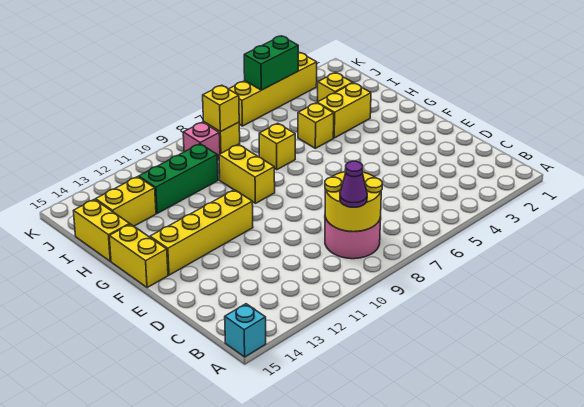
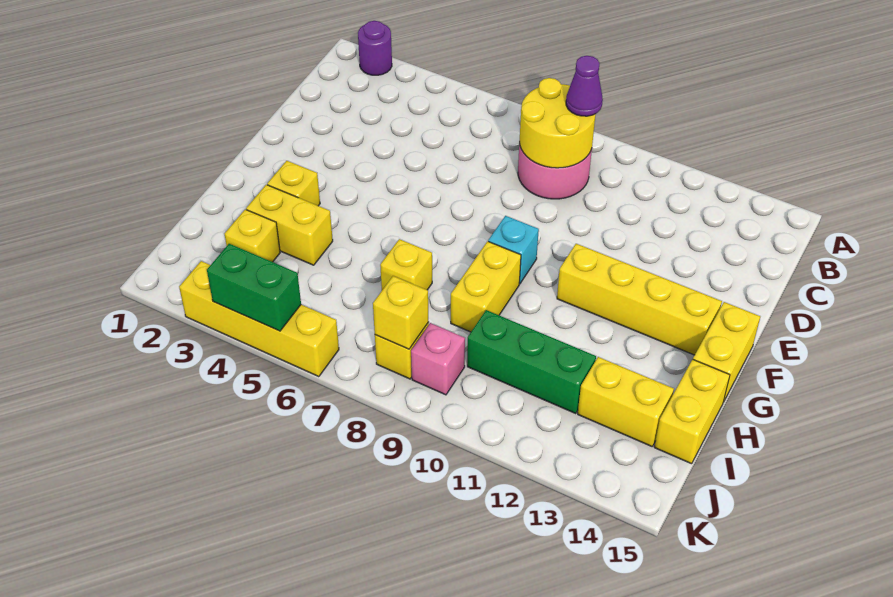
none -> purple 1x1 round brick [358,21,392,75]
cyan 1x1 brick [225,304,266,357] -> cyan 1x1 brick moved to [488,216,539,284]
yellow 1x1 brick [298,103,334,148] -> yellow 1x1 brick moved to [267,161,320,206]

